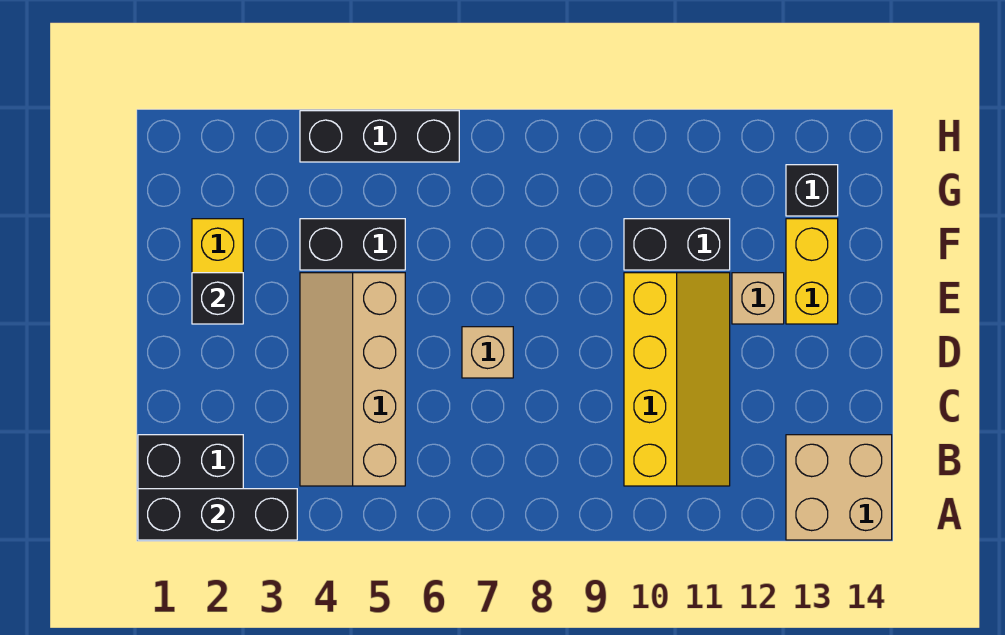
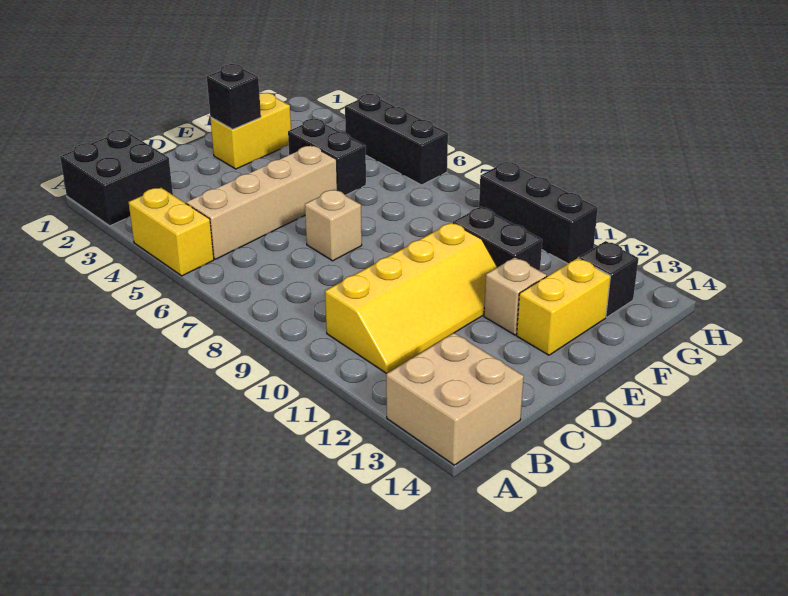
black 1x3 brick [138,489,297,540] -> black 1x3 brick moved to [479,162,598,264]
none -> yellow 1x2 brick [129,188,214,276]

